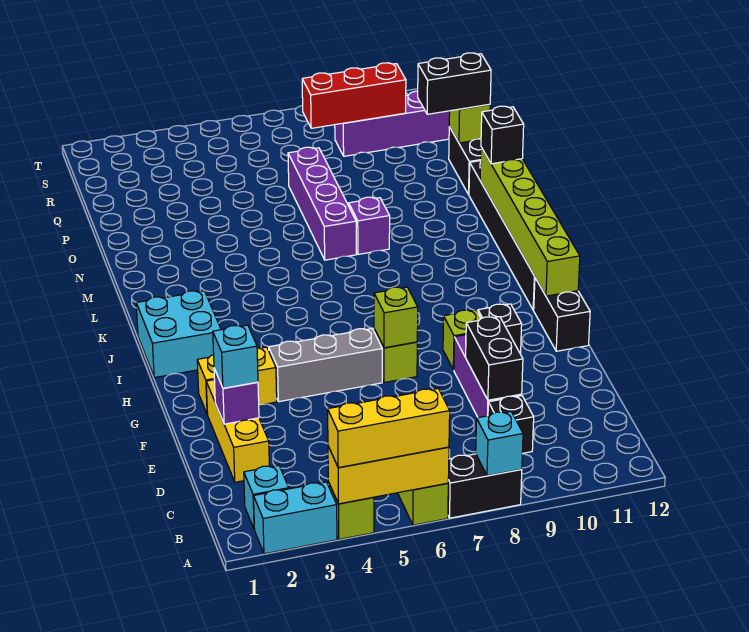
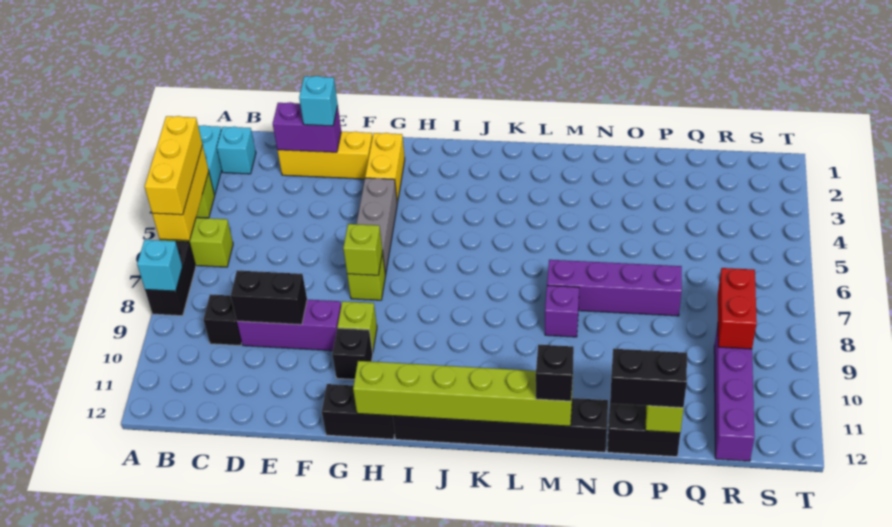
purple 1x1 brick [214,369,259,424] -> purple 1x2 brick [273,102,341,152]
cyan 2x2 brick [136,291,221,378] -> none
black 1x2 brick [418,53,491,114] -> black 1x2 brick turned to [610,349,687,408]
red 1x3 brick [302,63,406,128] -> red 1x2 brick [718,268,757,349]

